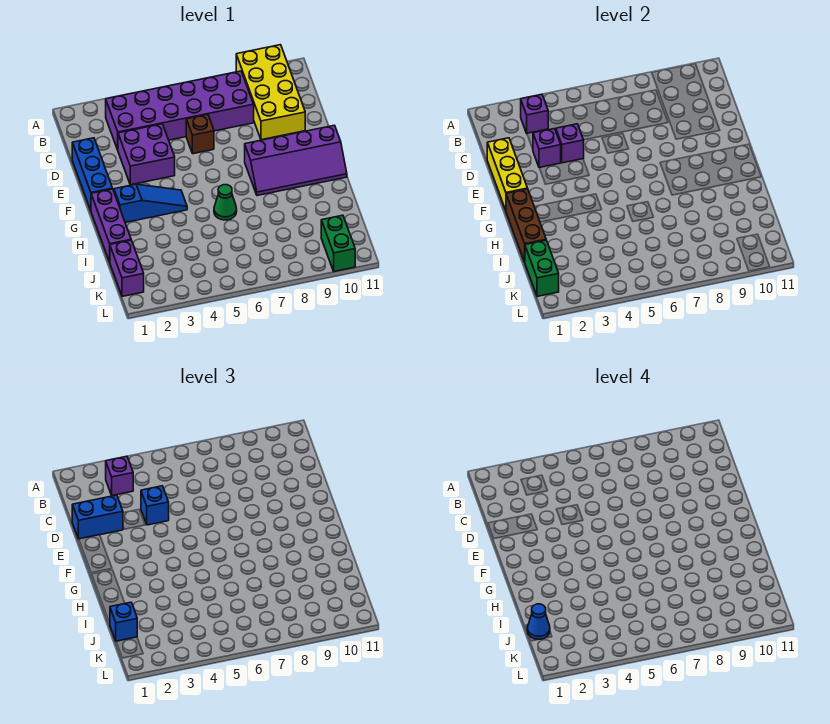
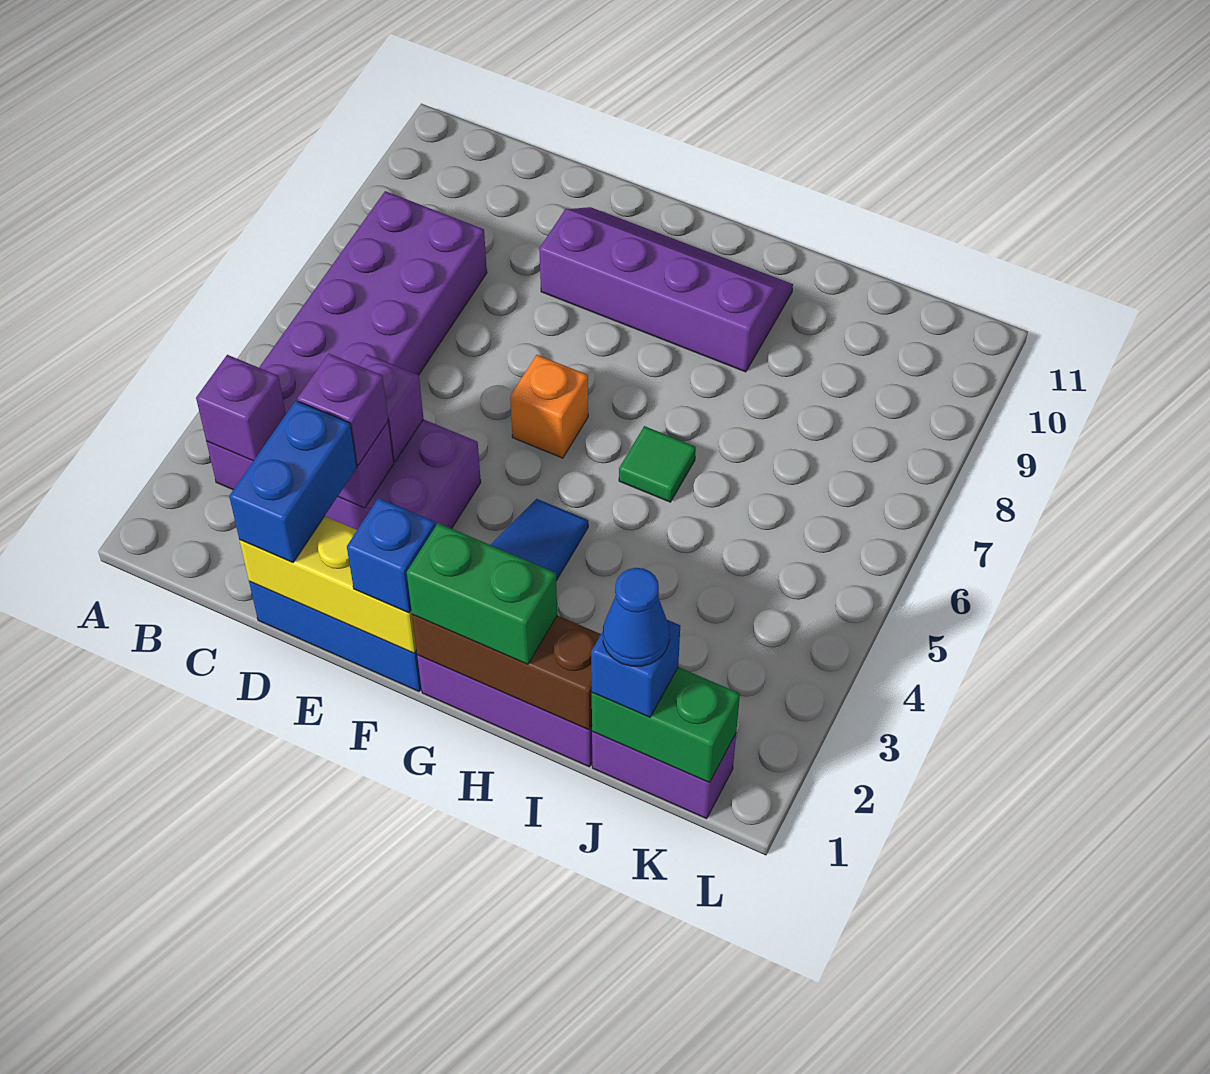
yellow 2x4 brick [236,45,305,140] -> none
purple 1x1 brick [106,456,133,495] -> purple 1x1 brick moved to [297,354,388,465]
blue 1x1 brick [141,486,169,525] -> blue 1x1 brick moved to [347,498,435,613]
brown 1x1 brick [186,115,214,154] -> none
none -> orange 1x1 brick [510,355,588,458]
purple 2x4 slope [245,125,347,196] -> purple 2x4 slope turned to [539,207,793,372]
green 1x1 cone [214,185,237,220] -> green 1x1 tile [619,426,696,502]
green 1x2 brick [321,215,355,271] -> green 1x2 brick moved to [407,523,557,664]

